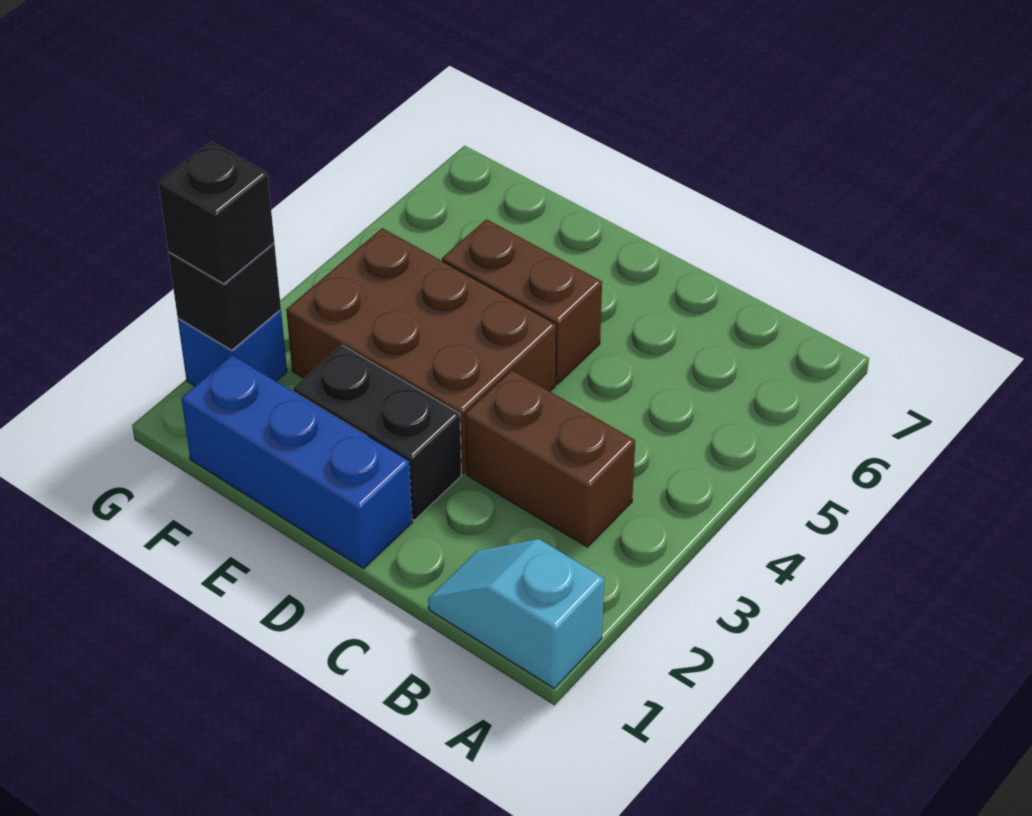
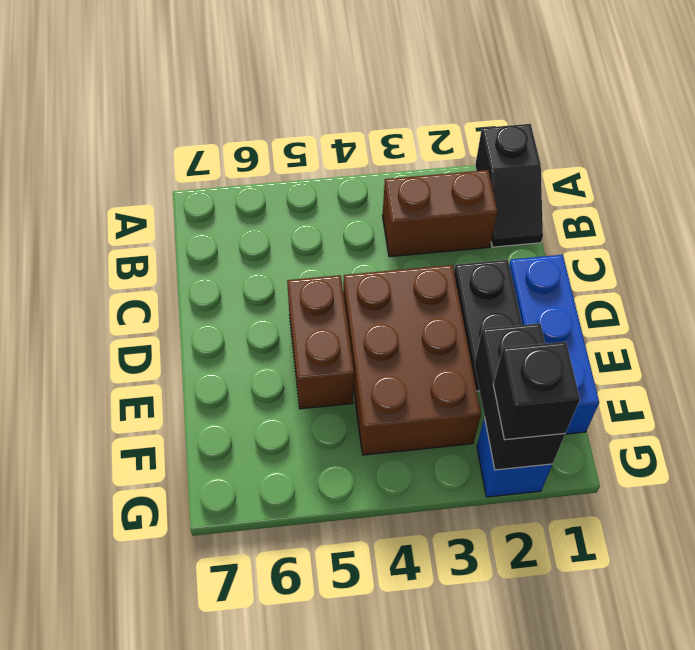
cyan 1x2 slope [428,539,604,688] -> black 1x2 slope [475,124,543,247]
brown 1x2 brick [465,370,635,547] -> brown 1x2 brick turned to [382,170,497,257]
black 1x1 brick [168,243,281,350] -> black 1x2 brick [474,323,565,470]

